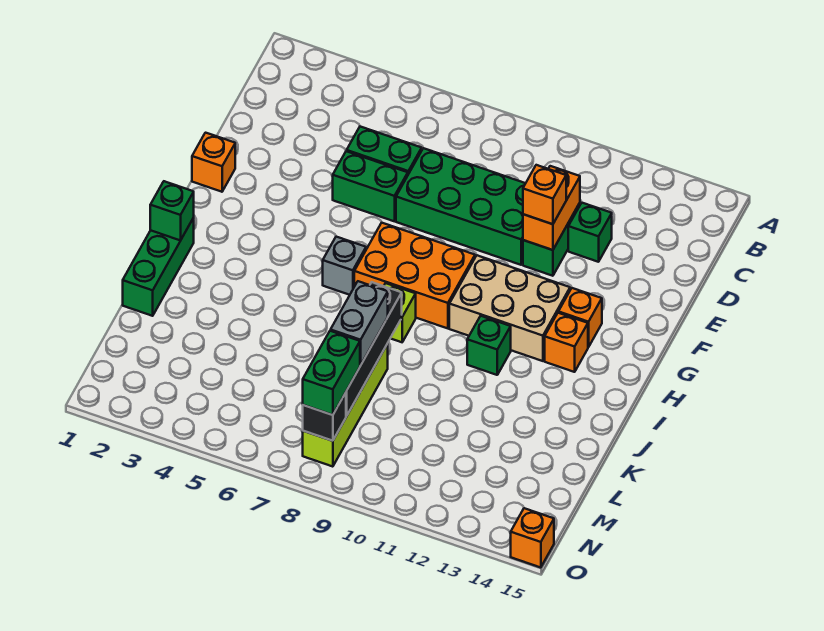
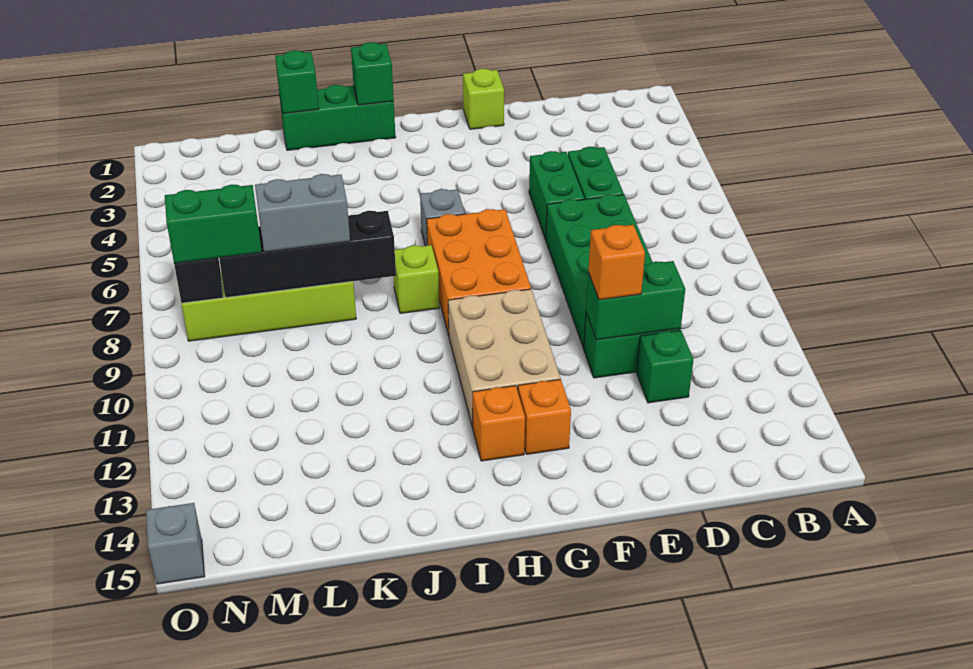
orange 1x2 brick [523,166,580,250] -> green 1x2 brick [586,261,685,340]
orange 1x1 brick [192,133,235,192] -> lime 1x1 brick [463,69,504,129]
green 1x1 brick [467,316,511,375] -> green 1x1 brick moved to [275,50,319,114]
orange 1x1 brick [511,508,554,568] -> grey 1x1 brick [146,503,205,584]

